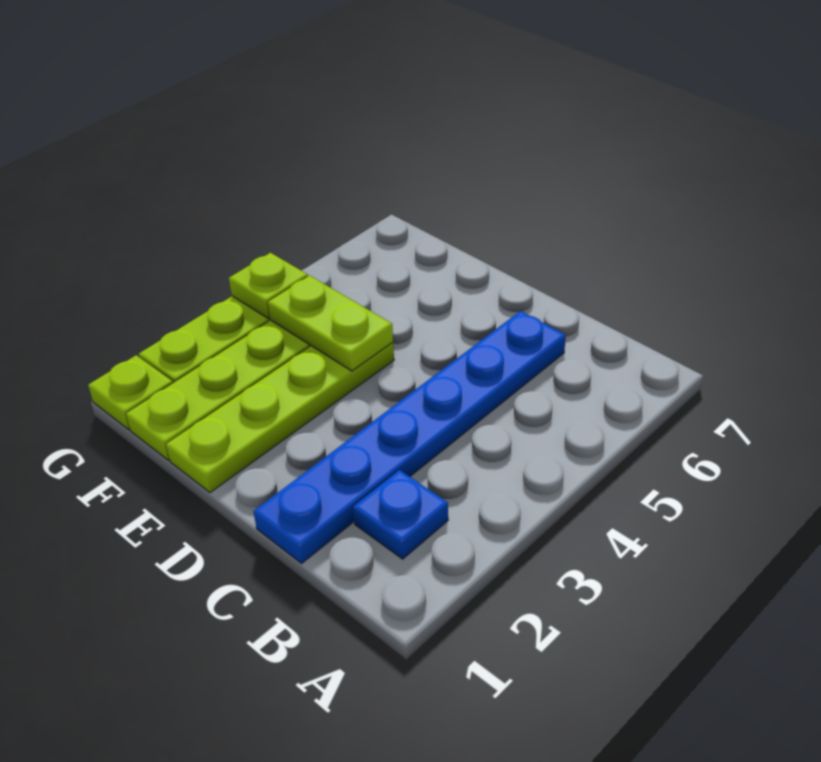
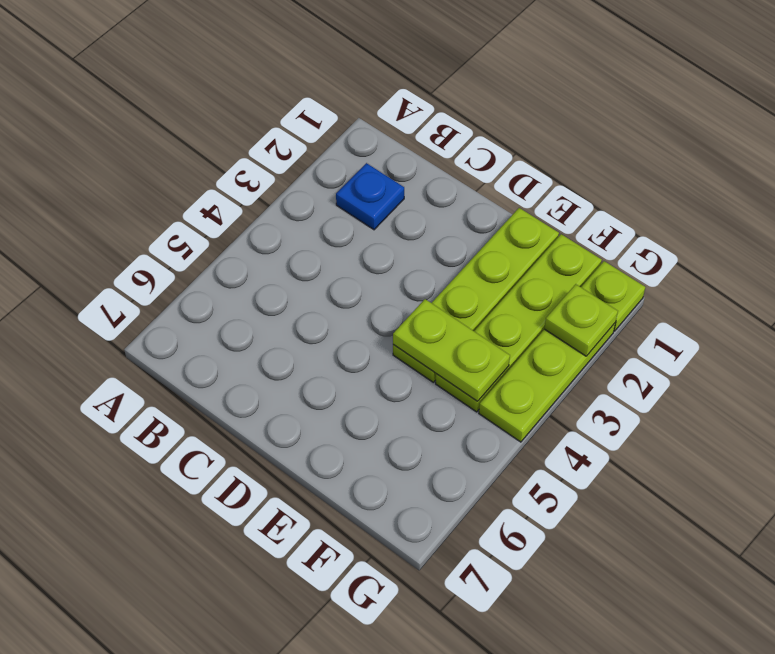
blue 1x6 plate [253,311,566,563] -> none
lime 1x1 plate [229,253,308,319] -> lime 1x1 plate moved to [544,284,618,356]

